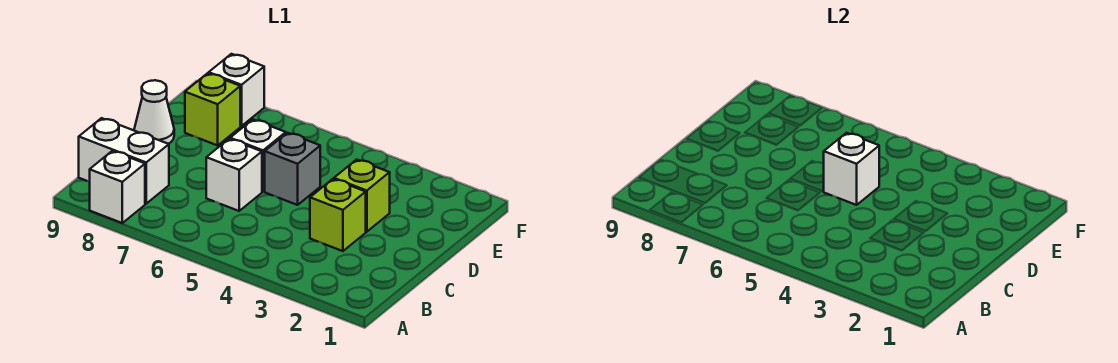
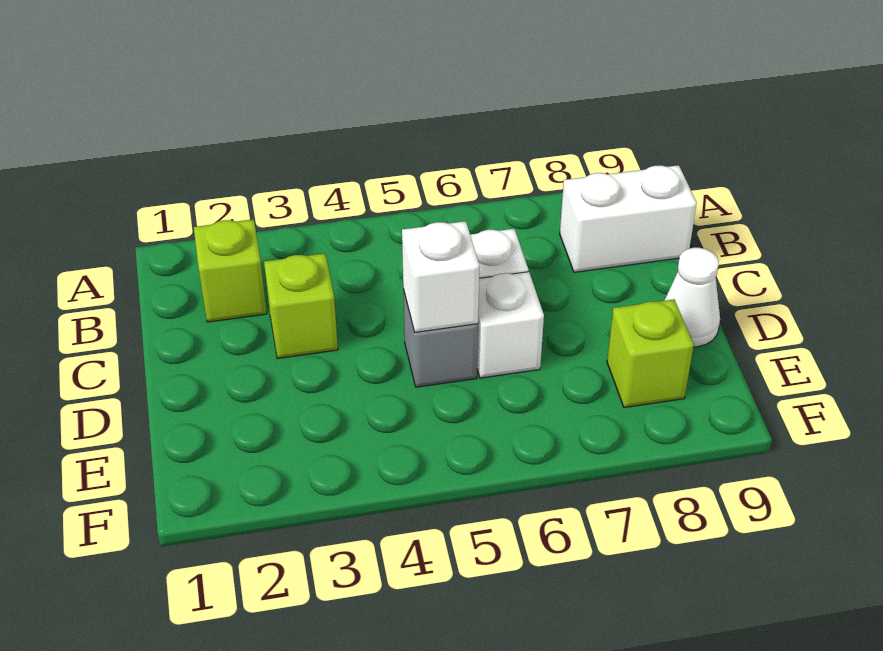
white 1x1 brick [90,151,145,223] -> none
lime 1x1 brick [334,160,390,232] -> lime 1x1 brick moved to [194,219,267,322]
white 1x1 brick [209,54,264,126] -> none

